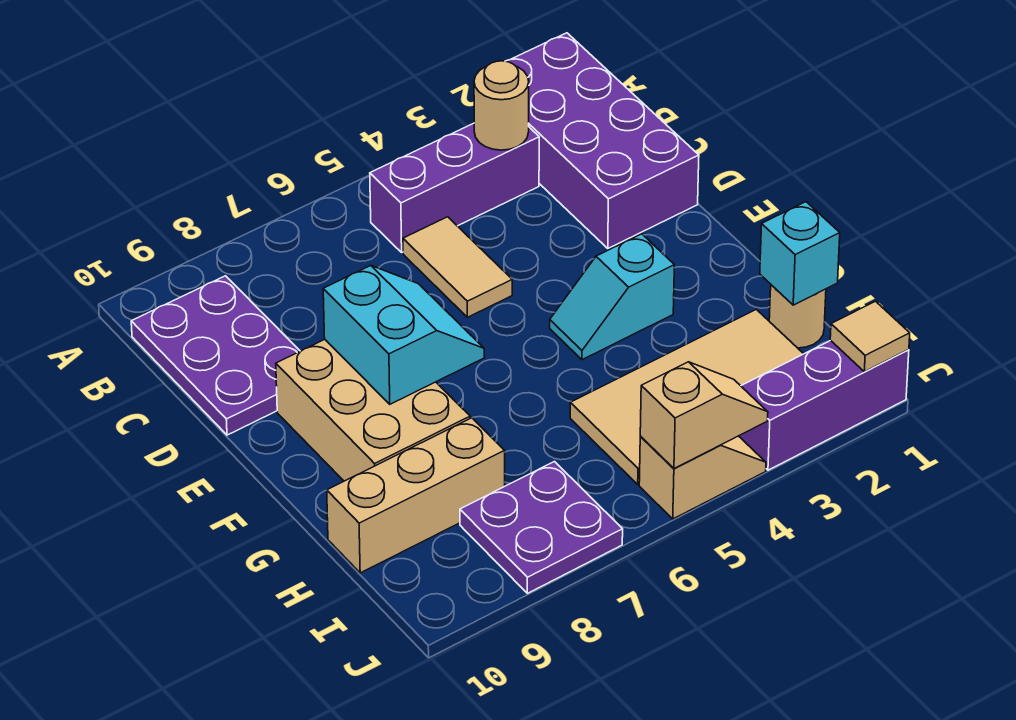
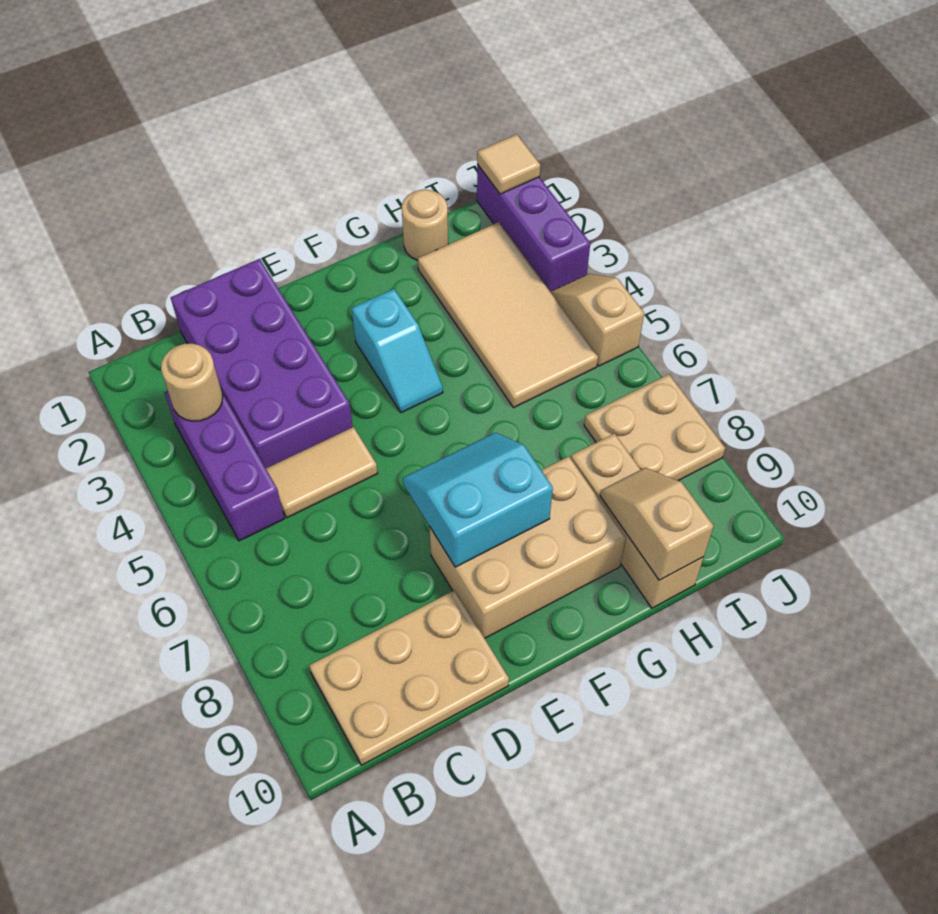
purple 2x4 brick [506,33,699,248] -> purple 2x4 brick turned to [171,259,353,468]
purple 2x3 plate [131,276,300,435] -> tan 2x3 plate [309,590,509,765]
cyan 1x1 brick [760,202,840,305] -> none
purple 2x2 plate [460,462,623,593] -> tan 2x2 plate [584,374,725,481]
tan 1x2 slope [640,362,768,469] -> tan 1x2 slope moved to [600,468,714,580]

